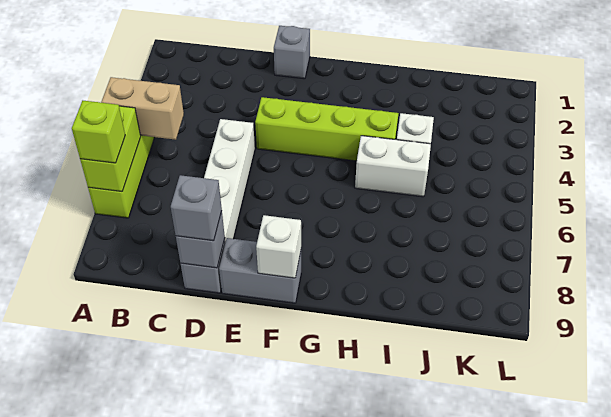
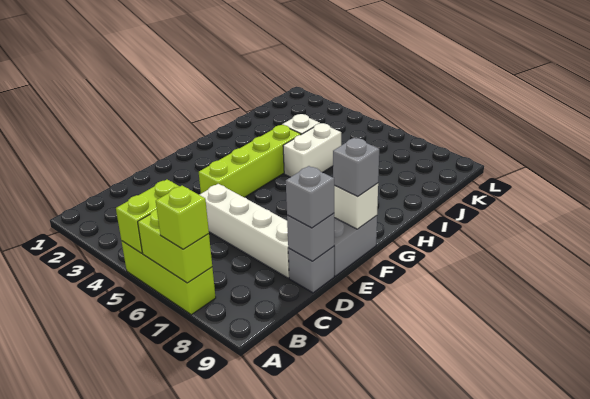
tan 1x2 brick [101,77,184,140] -> lime 1x2 brick [116,180,180,253]
grey 1x1 brick [274,26,310,79] -> grey 1x1 brick moved to [333,138,379,196]

